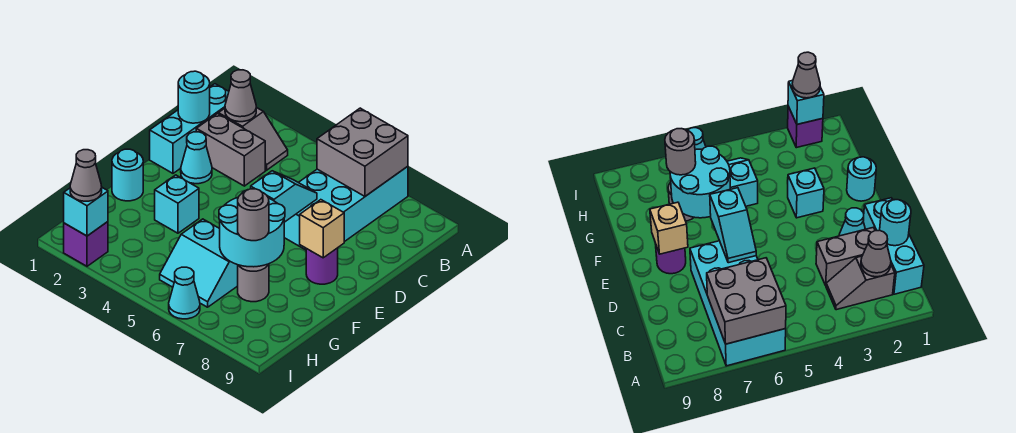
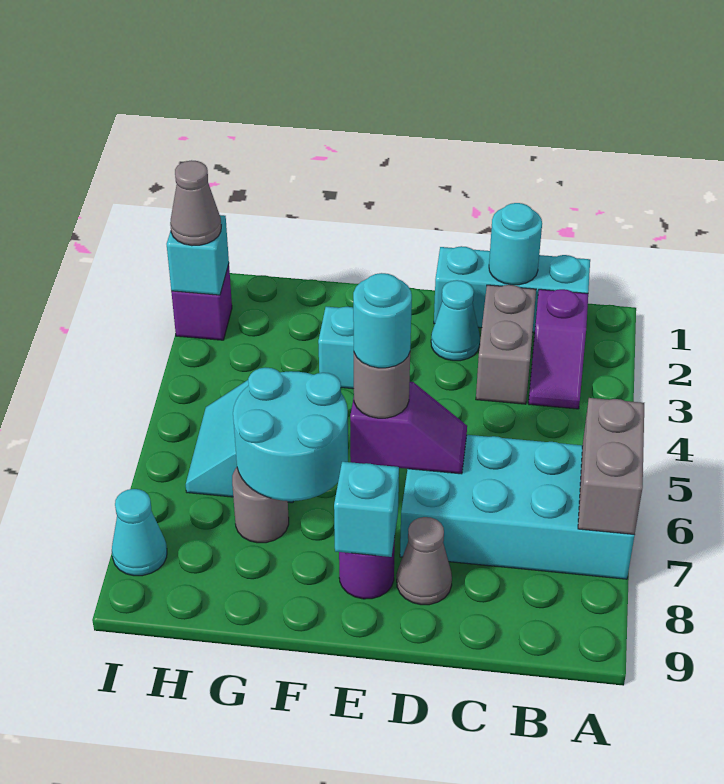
grey 2x2 brick [317,108,408,196] -> grey 1x2 brick [578,398,644,535]
grey 1x2 slope [218,107,288,170] -> purple 1x2 slope [528,289,588,409]
grey 1x1 cone [225,70,256,122] -> grey 1x1 cone moved to [397,517,452,605]
cyan 1x2 slope [251,171,317,222] -> purple 1x2 slope [350,382,467,474]
tan 1x1 brick [300,200,344,258] -> cyan 1x1 brick [334,462,399,557]
cyan 1x1 round brick [112,149,143,201] -> cyan 1x1 round brick moved to [353,273,412,368]
grey 1x1 round brick [238,189,269,241] -> grey 1x1 round brick moved to [354,353,410,418]
cyan 1x1 cone [169,267,200,319] -> cyan 1x1 cone moved to [112,489,167,576]

